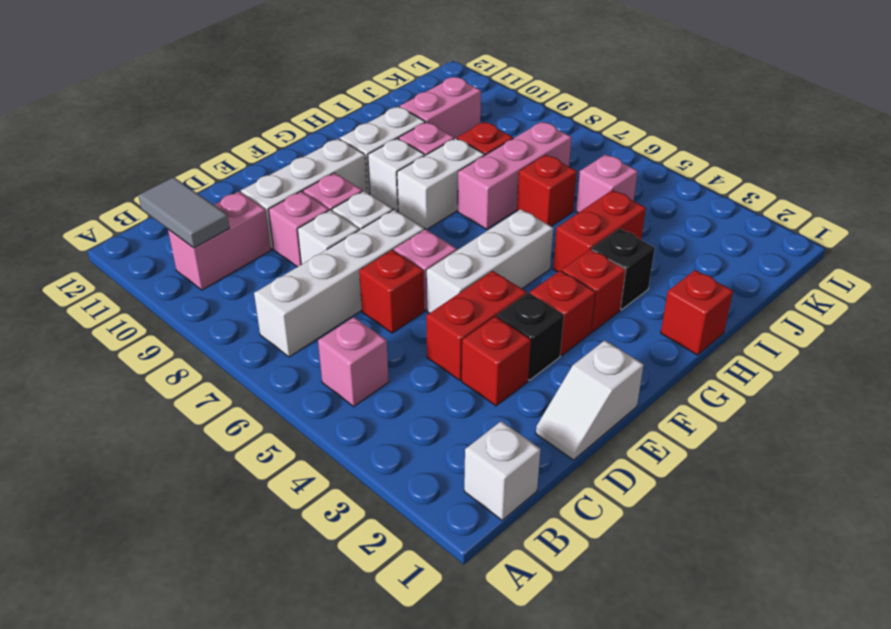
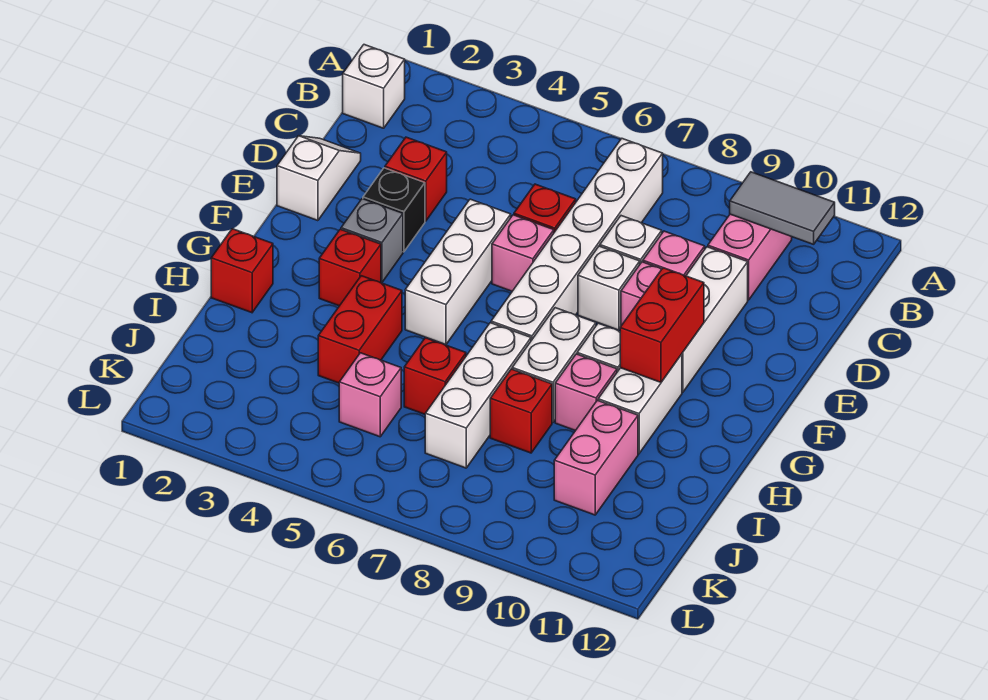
pink 1x1 brick [318,317,389,406] -> none
white 1x4 brick [254,210,424,357] -> white 1x6 brick [491,138,663,341]
red 1x2 brick [426,271,527,380] -> red 1x2 brick moved to [620,268,704,382]
red 1x1 brick [530,271,595,356] -> grey 1x1 brick [341,199,403,283]
black 1x1 brick [592,228,655,310] -> none
pink 1x3 brick [458,122,572,229] -> white 1x3 brick [425,323,531,468]

